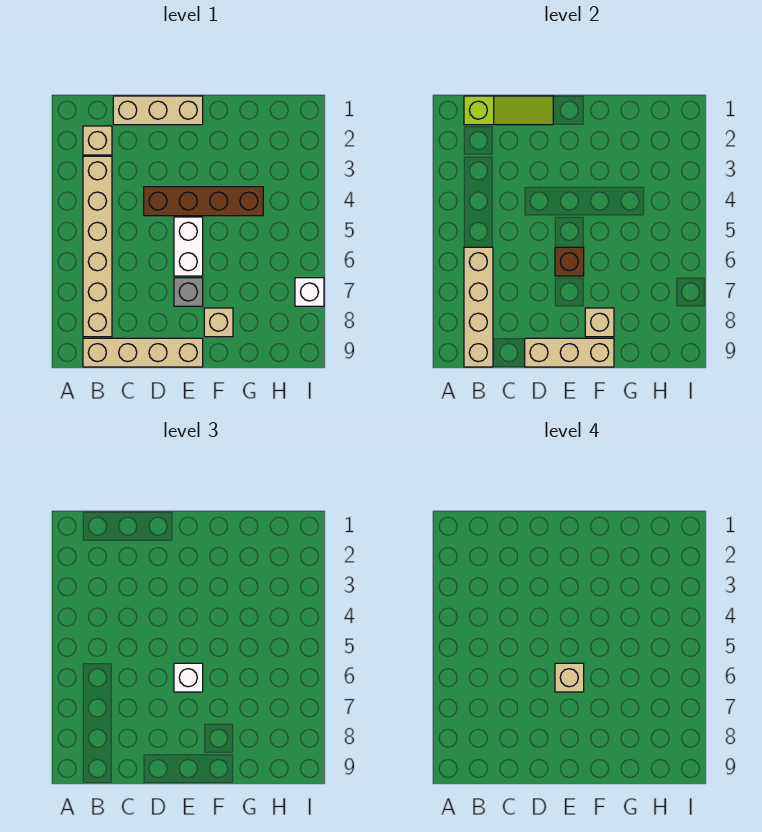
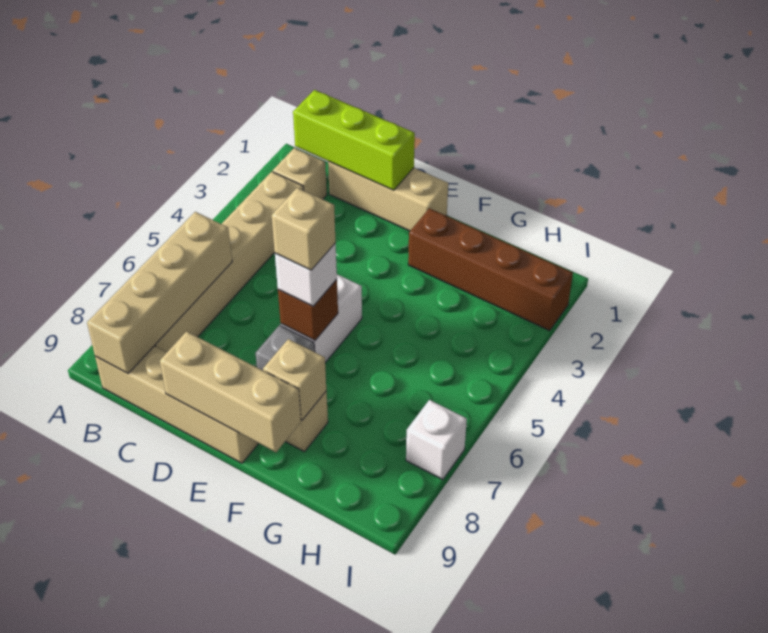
lime 1x3 slope [464,96,553,125] -> lime 1x3 brick [293,90,415,190]
brown 1x4 brick [144,187,263,216] -> brown 1x4 brick moved to [408,208,573,331]

